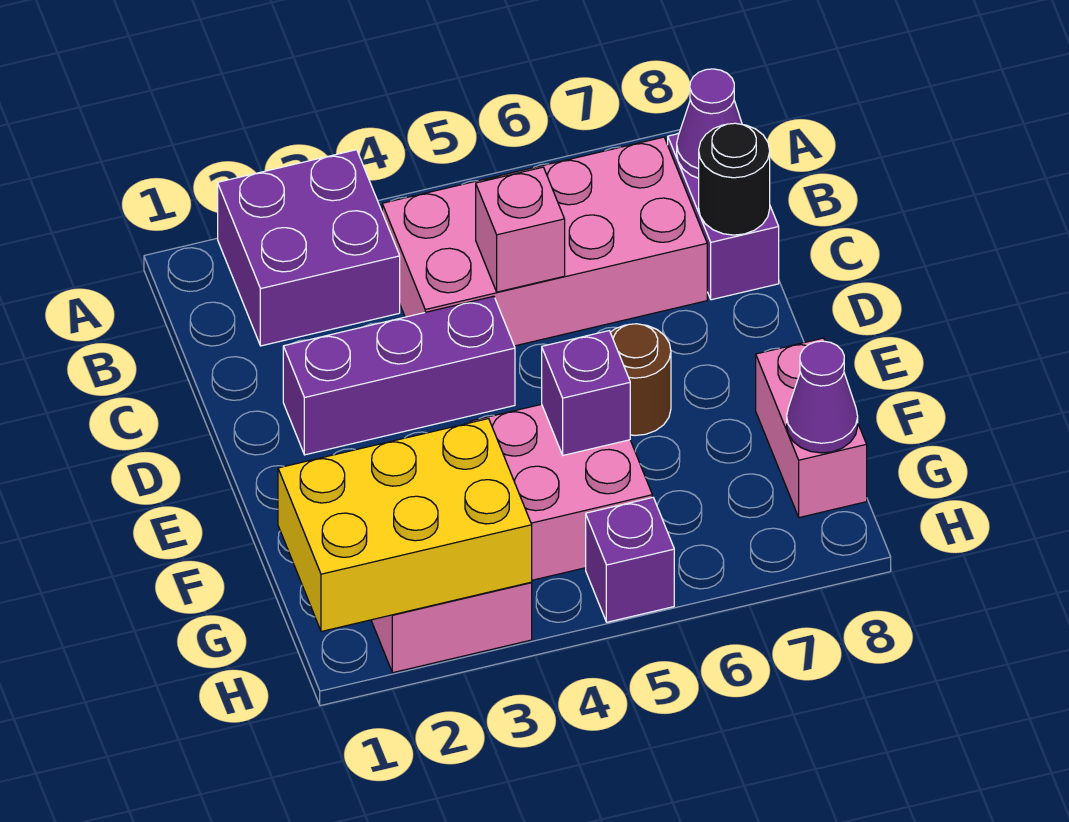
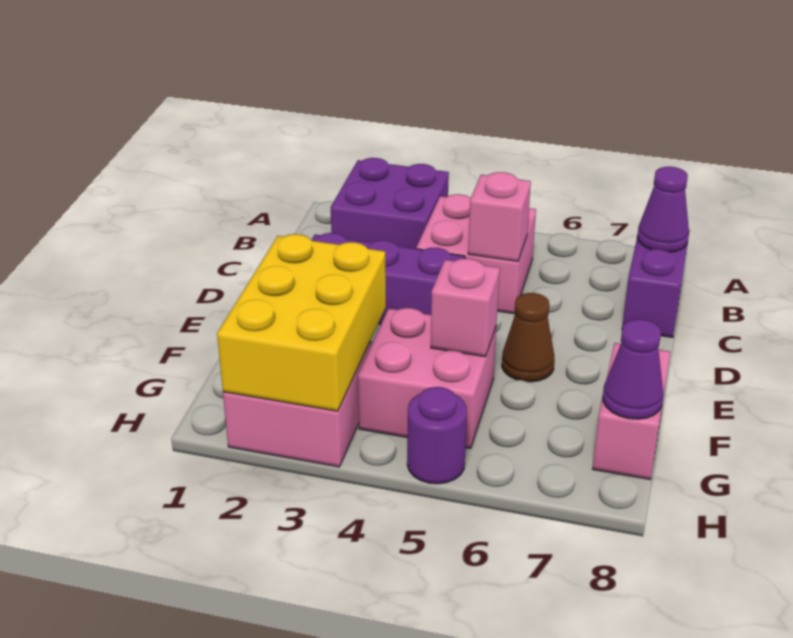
pink 2x4 brick [382,137,707,346] -> pink 2x2 brick [416,194,536,314]
black 1x1 round brick [699,123,770,235] -> none
brown 1x1 round brick [610,324,671,435] -> brown 1x1 cone [502,293,554,382]
purple 1x1 brick [542,331,630,455] -> pink 1x1 brick [431,259,500,357]
yellow 2x3 brick [278,419,532,632] -> yellow 2x3 brick turned to [217,234,386,411]
purple 1x1 brick [586,497,674,622] -> purple 1x1 round brick [407,387,467,484]

